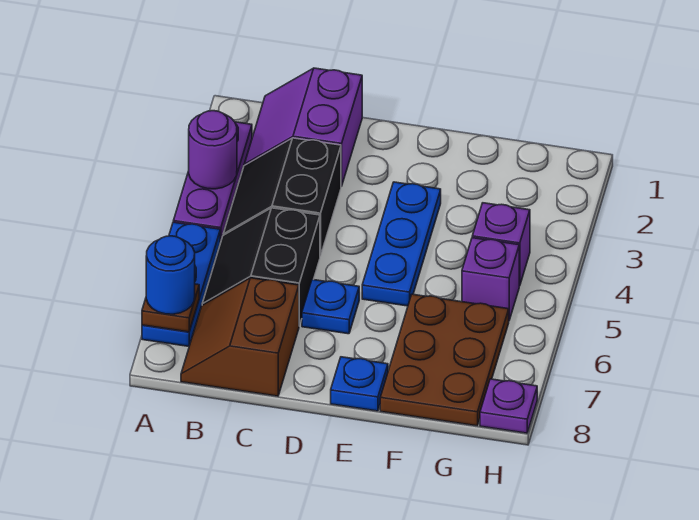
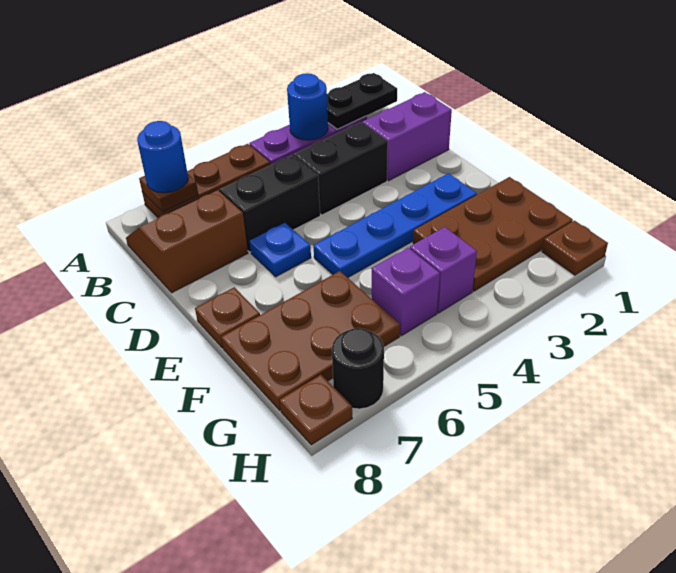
none -> black 1x2 plate [327,73,397,129]
purple 1x1 round brick [189,111,237,189] -> blue 1x1 round brick [287,73,328,140]
blue 1x3 plate [142,222,220,346] -> brown 1x3 plate [142,144,270,218]
blue 1x3 plate [362,182,441,306] -> blue 1x4 plate [313,173,477,278]
blue 1x1 plate [331,357,388,411] -> brown 1x1 plate [195,287,260,348]
none -> brown 2x3 plate [413,177,573,291]
none -> brown 1x1 plate [542,221,608,275]
none -> black 1x1 round brick [332,328,384,409]
purple 1x1 plate [480,379,537,433] -> brown 1x1 plate [280,375,352,445]

